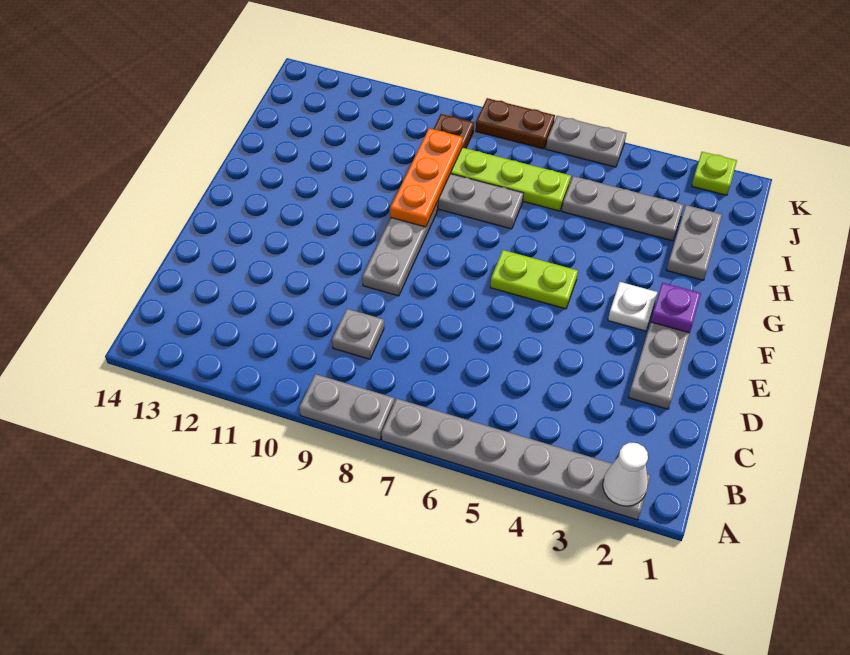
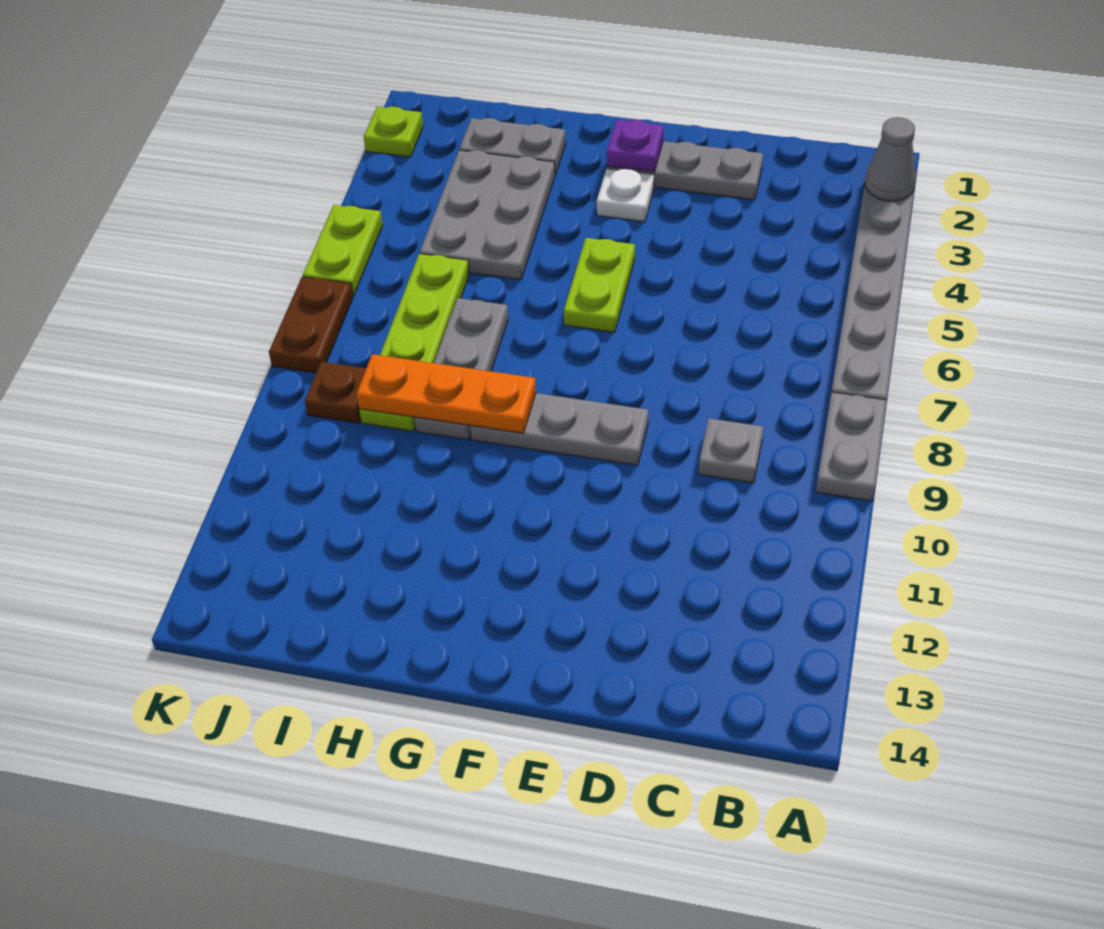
white 1x1 cone [603,442,648,506] -> grey 1x1 cone [865,117,916,201]
grey 1x3 plate [562,176,684,241] -> grey 2x3 plate [420,150,555,280]
grey 1x2 plate [546,116,626,167] -> lime 1x2 plate [303,205,383,296]

